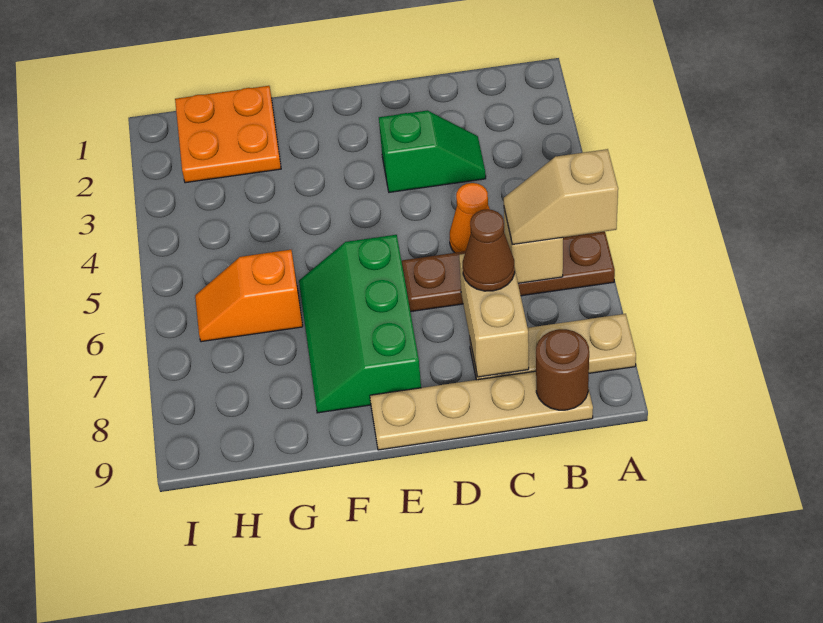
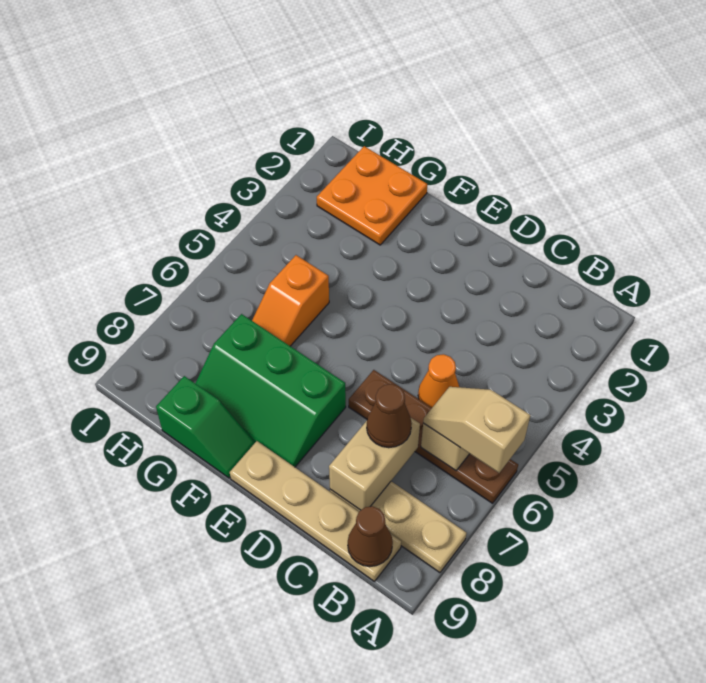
brown 1x1 round brick [536,329,589,410] -> brown 1x1 cone [348,506,393,567]
green 1x2 slope [379,110,486,192] -> green 1x2 slope moved to [156,376,255,478]
green 2x3 slope [299,235,421,413] -> green 2x3 slope turned to [195,314,346,467]
orange 1x2 slope [195,250,303,342] -> orange 1x2 slope turned to [252,255,329,346]

